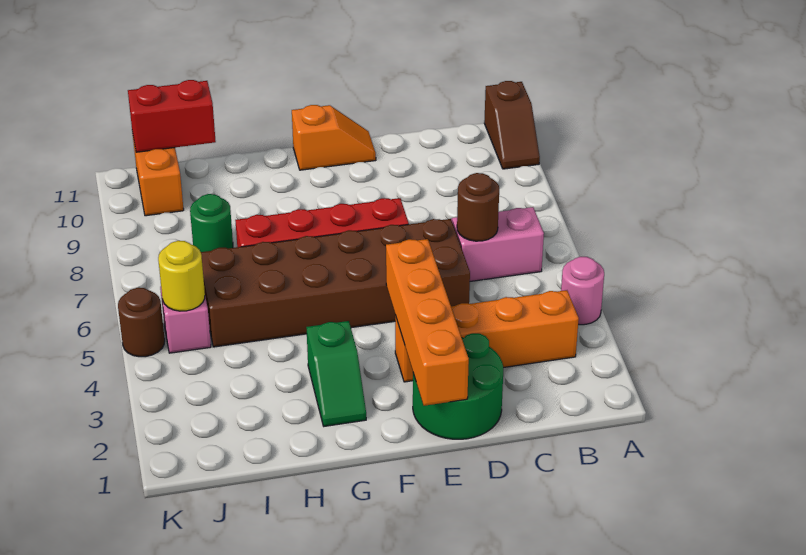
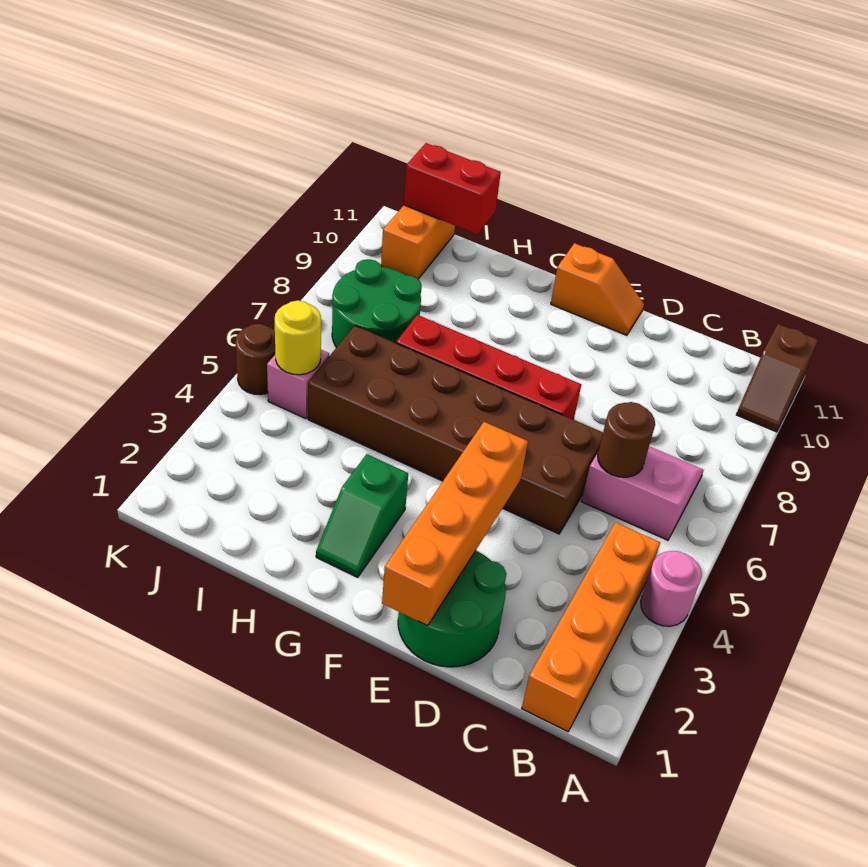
orange 1x4 brick [395,290,579,382] -> orange 1x4 brick turned to [522,522,660,732]
green 1x1 round brick [190,194,233,252] -> green 2x2 round brick [332,259,422,347]

